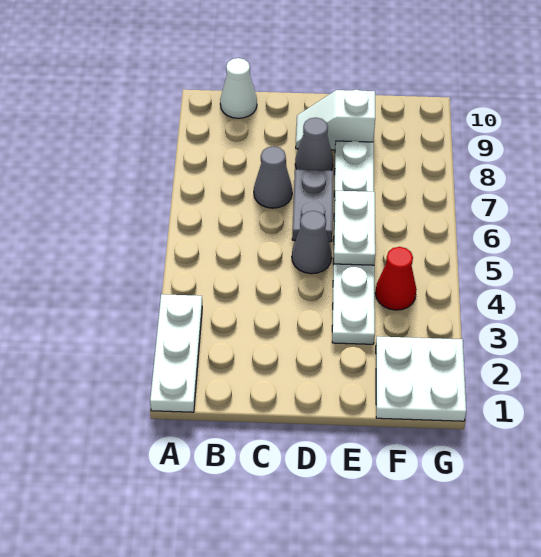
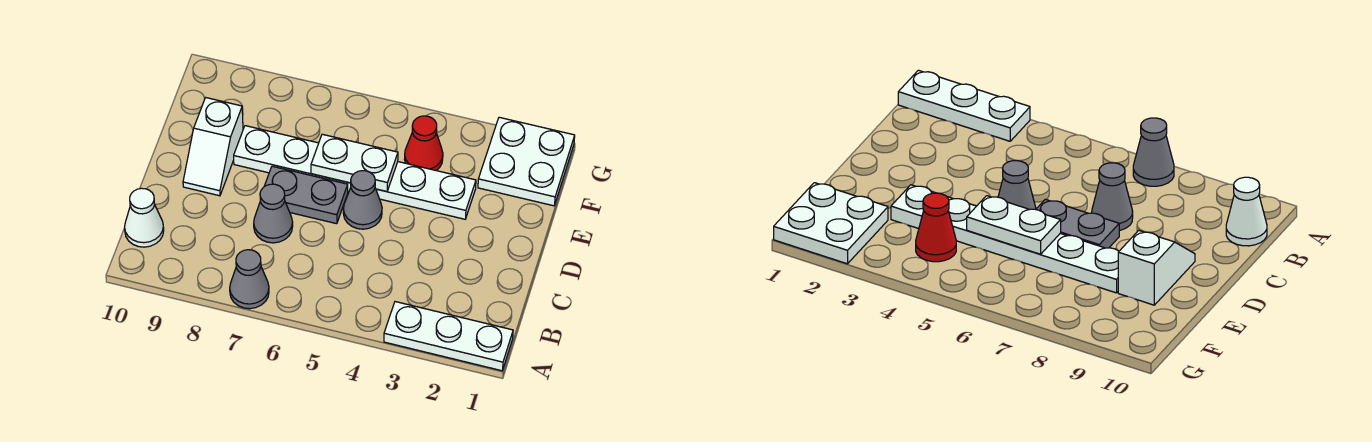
grey 1x1 cone [295,118,333,170] -> grey 1x1 cone moved to [230,250,269,309]

